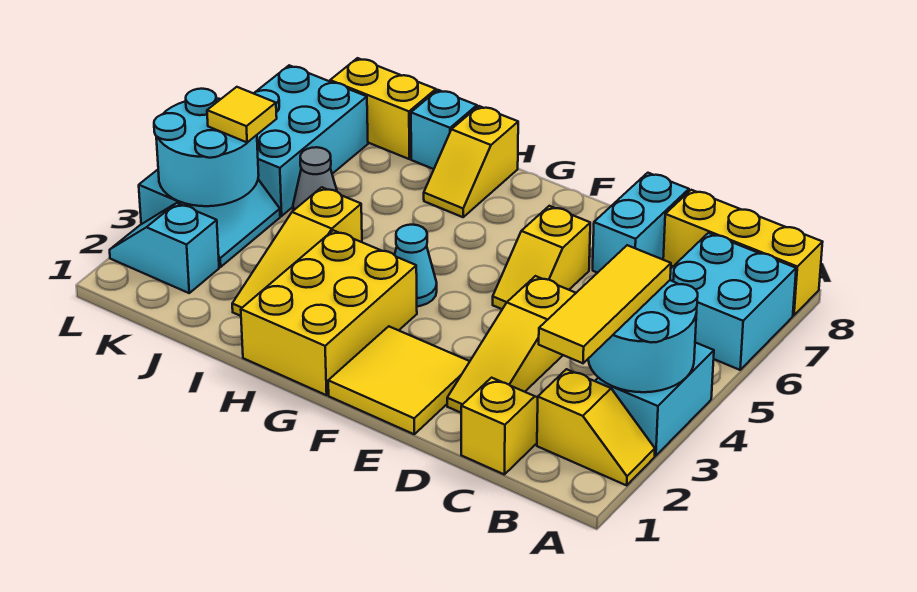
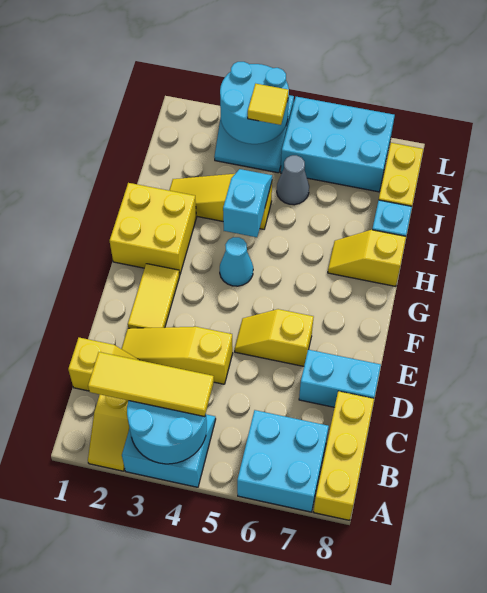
yellow 2x2 tile [328,326,470,434] -> yellow 1x2 tile [128,264,180,328]
yellow 2x3 brick [241,230,417,395] -> yellow 2x2 brick [110,183,196,275]
cyan 1x2 slope [110,203,219,293] -> cyan 1x2 slope moved to [223,169,272,237]

